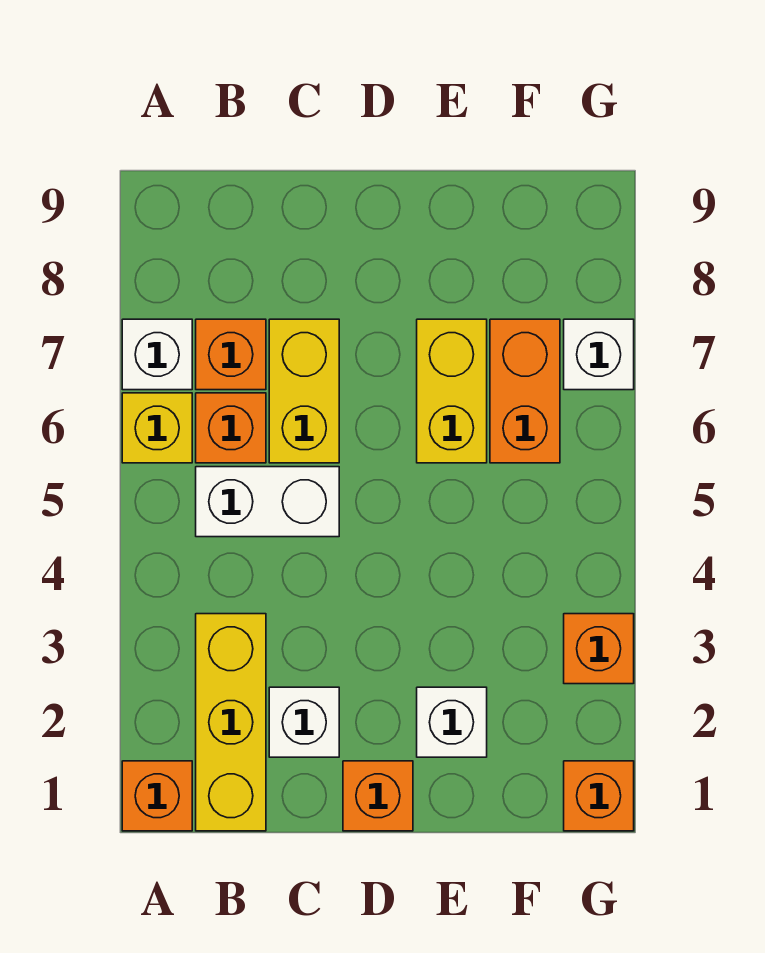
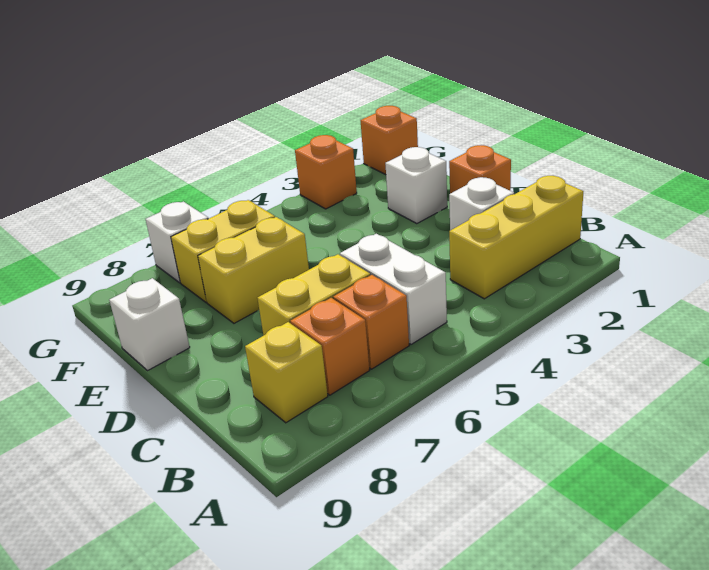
orange 1x1 brick [122,761,192,831] -> none
yellow 1x1 brick [122,393,192,463] -> yellow 1x1 brick moved to [245,322,328,423]
white 1x1 brick [122,319,192,390] -> white 1x1 brick moved to [109,278,190,371]
orange 1x2 brick [490,319,560,463] -> yellow 1x2 brick [171,200,275,302]

